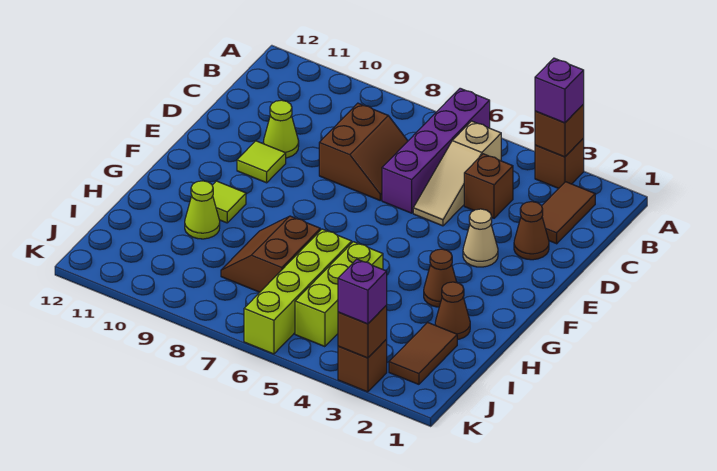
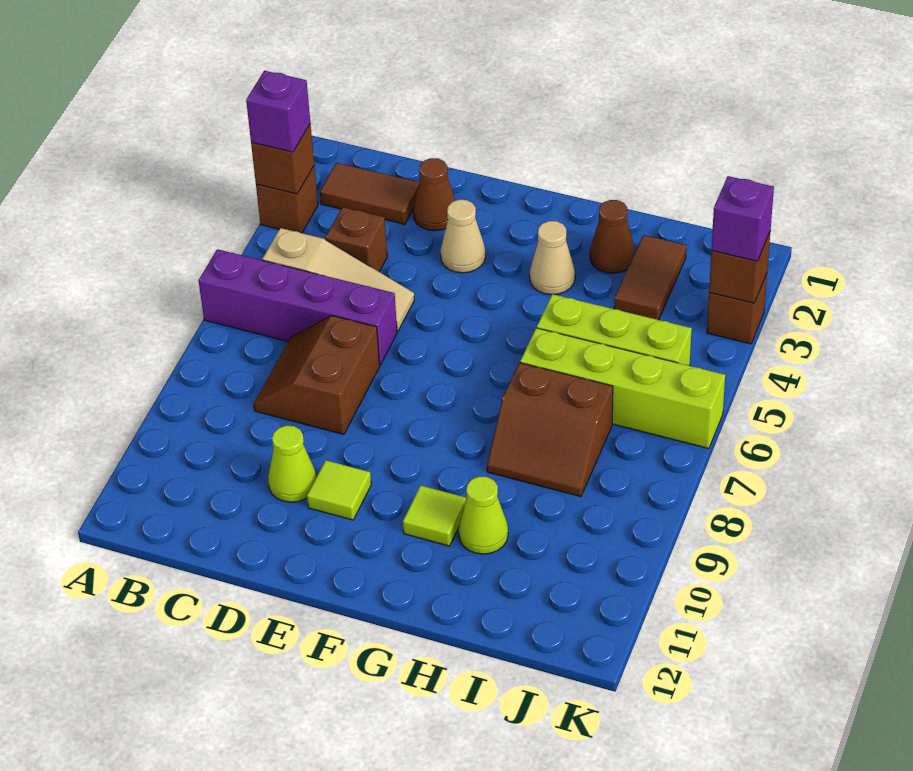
brown 2x2 slope [319,103,408,200] -> brown 2x2 slope turned to [254,316,380,434]
brown 1x1 cone [424,249,457,307] -> tan 1x1 cone [530,221,575,295]
brown 1x2 tile [389,322,457,384] -> brown 1x2 tile turned to [614,235,686,320]

